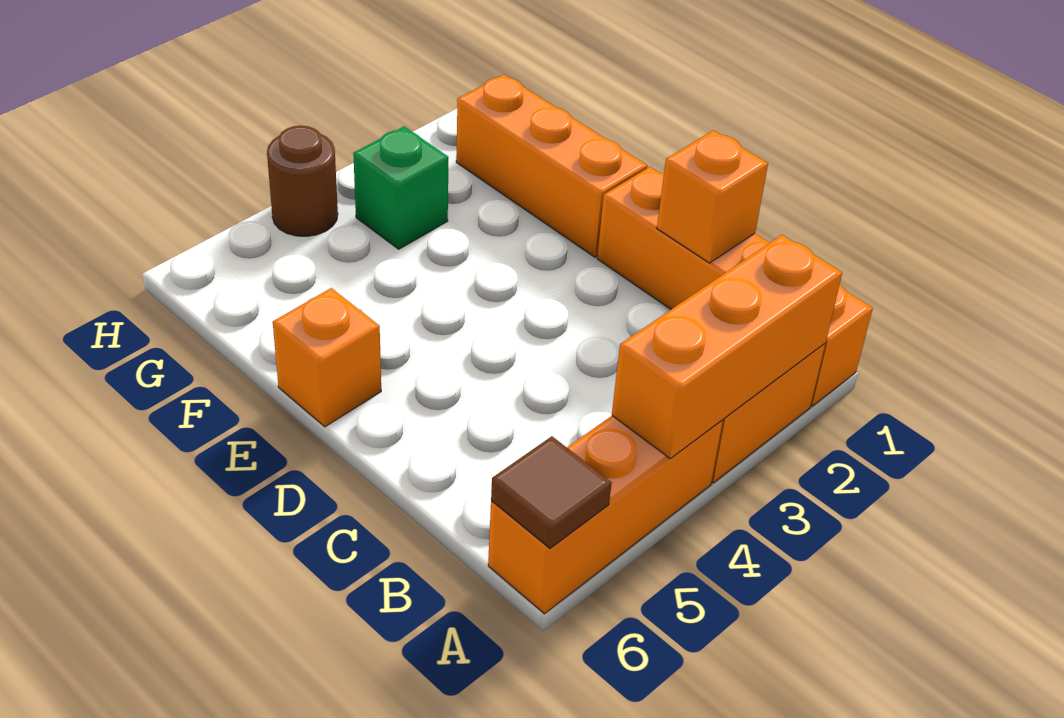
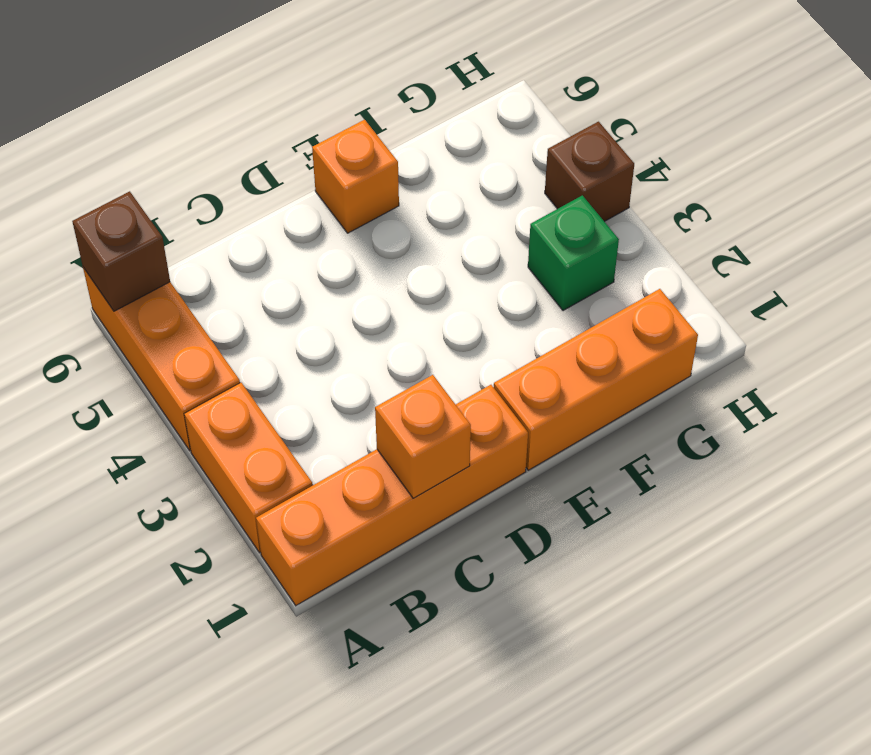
orange 1x3 brick [612,235,842,458] -> none
brown 1x1 tile [491,436,612,548] -> brown 1x1 brick [72,191,170,311]
brown 1x1 round brick [267,126,338,236] -> brown 1x1 brick [545,122,634,222]

